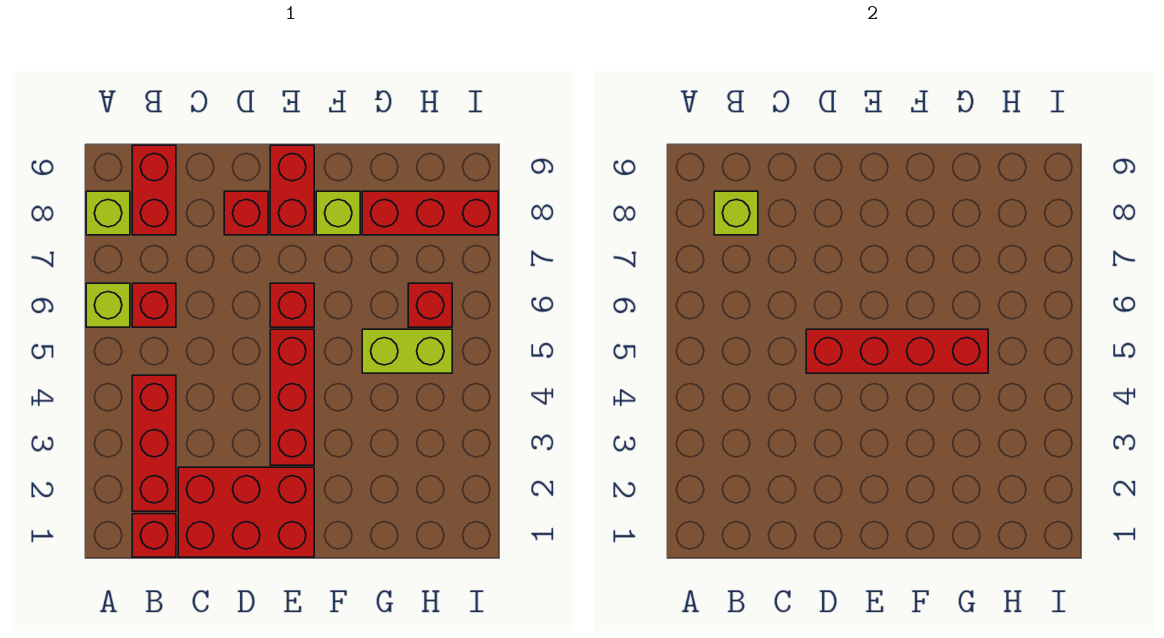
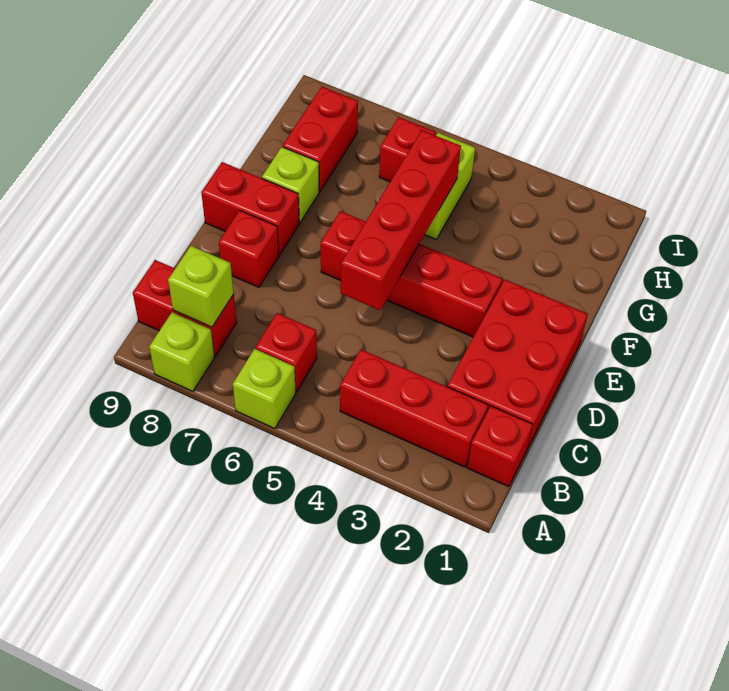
red 1x3 brick [362,191,498,235] -> red 1x2 brick [283,87,358,191]

